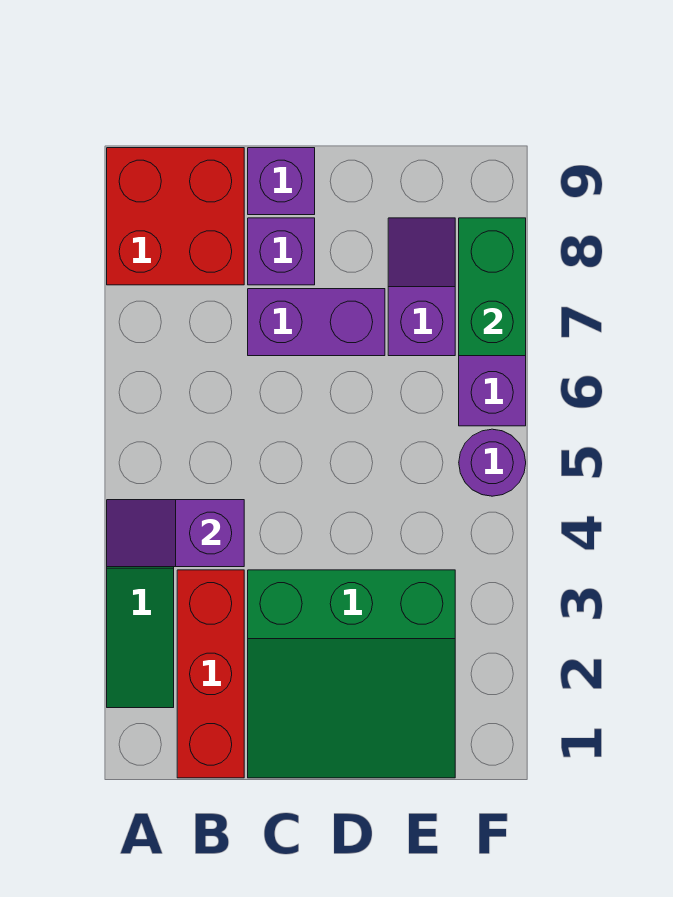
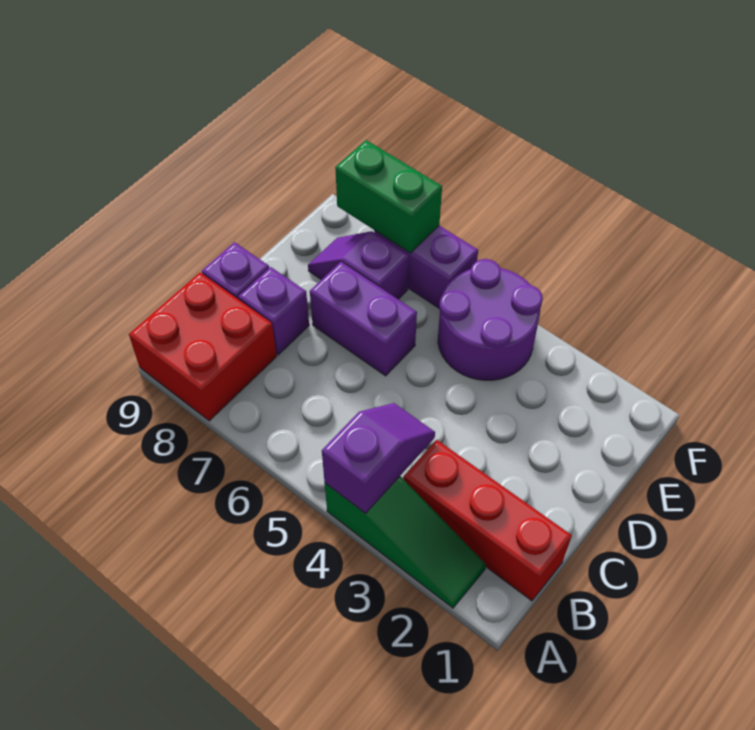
purple 1x2 slope [107,500,244,567] -> purple 1x2 slope turned to [322,403,435,513]
green 3x3 slope [248,570,455,778] -> none
purple 1x2 brick [248,289,385,356] -> purple 1x2 brick turned to [310,262,417,376]
purple 1x1 round brick [459,429,526,496] -> purple 2x2 round brick [438,259,543,380]

